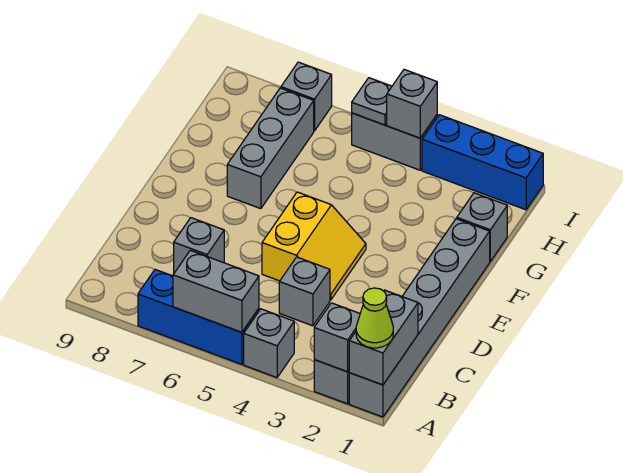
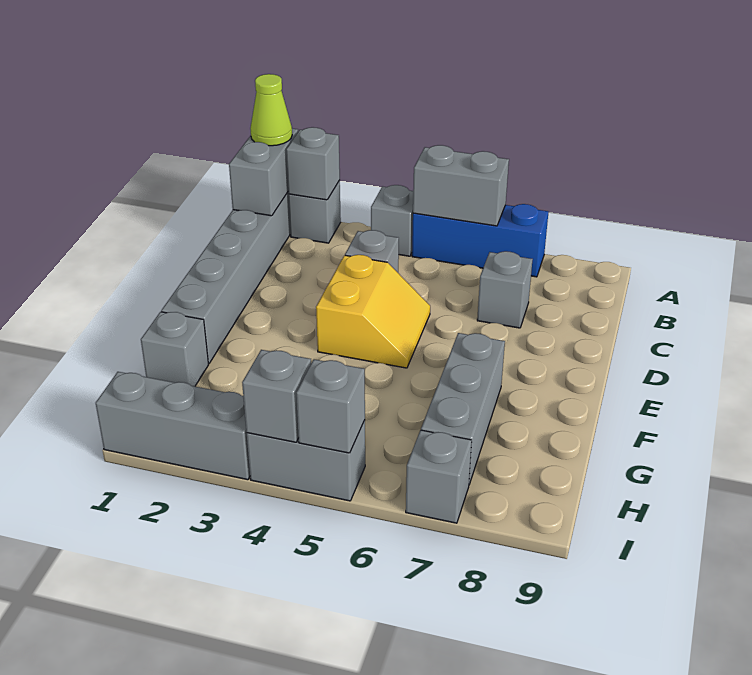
yellow 2x2 slope [262,192,366,300] -> yellow 2x2 slope turned to [316,255,430,368]
blue 1x3 brick [422,115,543,210] -> grey 1x3 brick [96,372,250,480]
grey 1x1 plate [352,78,392,125] -> grey 1x1 brick [296,359,365,453]

